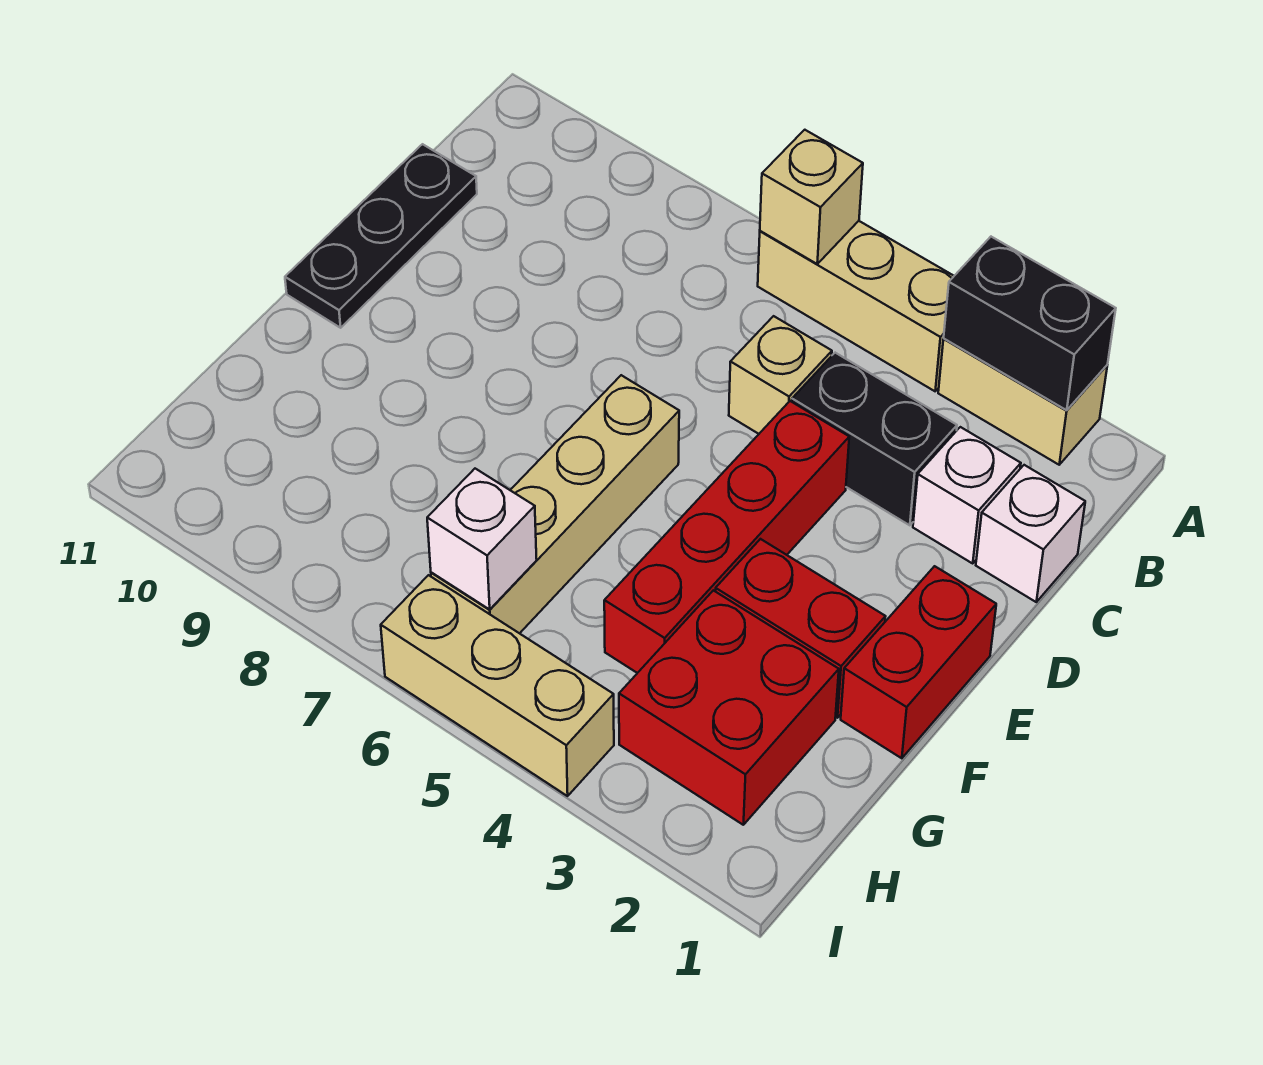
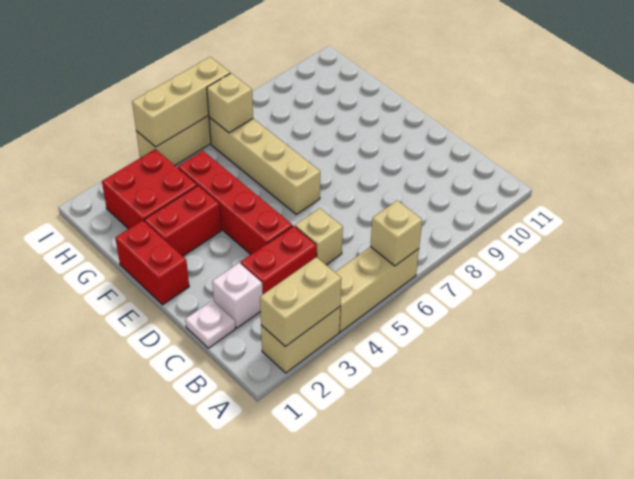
black 1x2 brick [944,237,1116,410] -> tan 1x2 brick [260,257,341,347]
white 1x1 brick [976,465,1085,602] -> white 1x1 plate [185,300,235,348]
black 1x2 brick [792,353,957,525] -> red 1x2 brick [241,226,317,294]
black 1x3 plate [285,144,477,328] -> none
white 1x1 brick [427,469,537,609] -> tan 1x1 brick [207,73,253,133]
none -> tan 1x3 brick [132,57,230,147]

